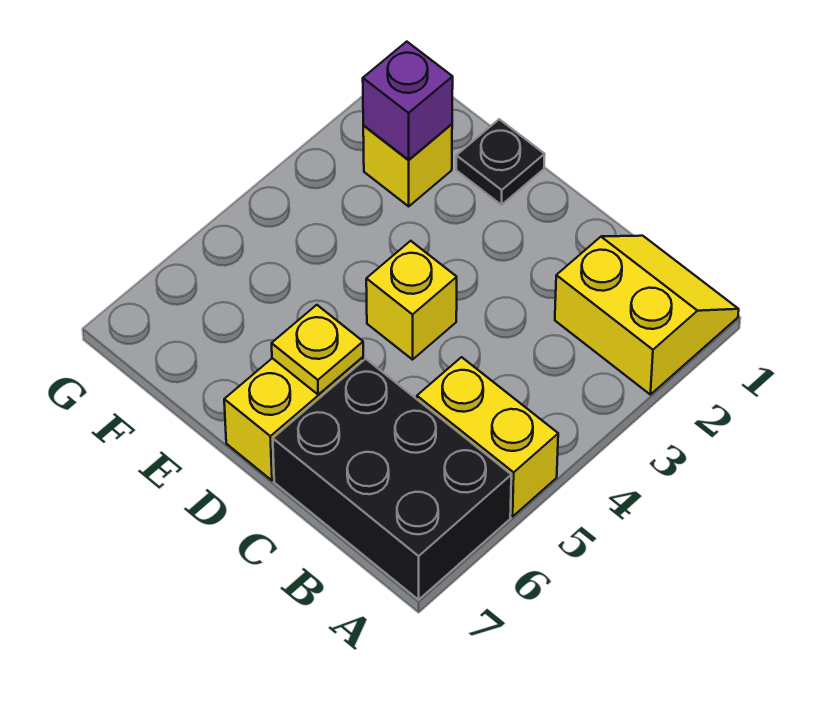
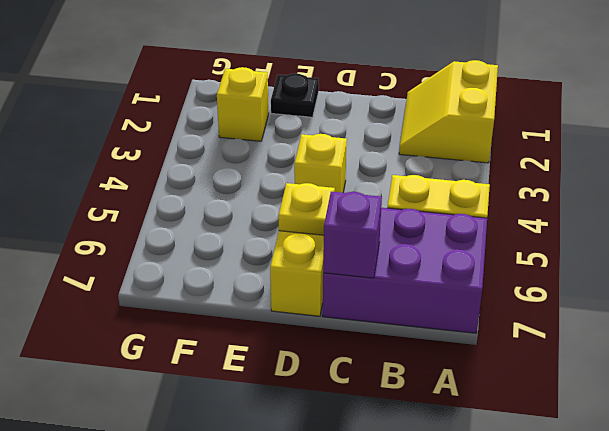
yellow 2x2 slope [555,236,739,394] -> yellow 2x2 slope turned to [399,60,498,163]
black 2x3 brick [273,359,511,600] -> purple 2x3 brick [323,208,487,333]
purple 1x1 brick [363,42,453,160] -> purple 1x1 brick moved to [323,191,382,278]

